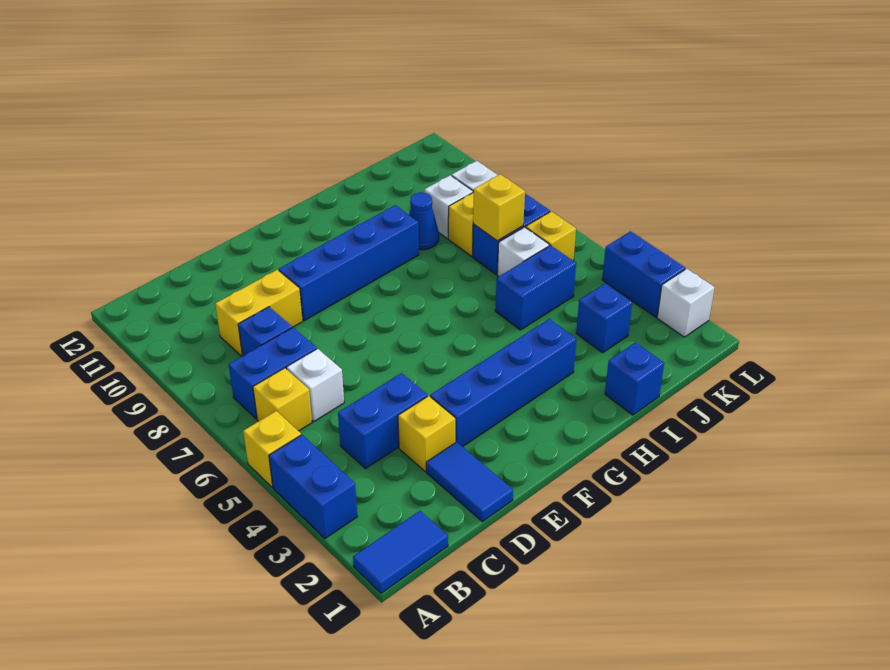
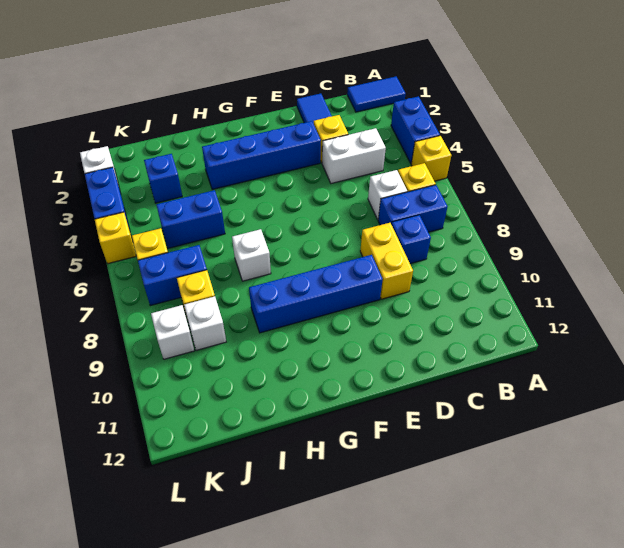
blue 1x2 brick [338,373,427,469] -> white 1x2 brick [322,128,386,183]
yellow 1x2 brick [215,270,303,356] -> yellow 1x2 brick turned to [360,223,413,299]
blue 1x1 brick [605,342,664,415] -> none
blue 1x1 cone [409,192,439,250] -> none
white 1x1 brick [497,227,549,276] -> white 1x1 brick moved to [232,229,271,281]
yellow 1x1 brick [473,174,525,241] -> yellow 1x1 brick moved to [95,212,136,264]

